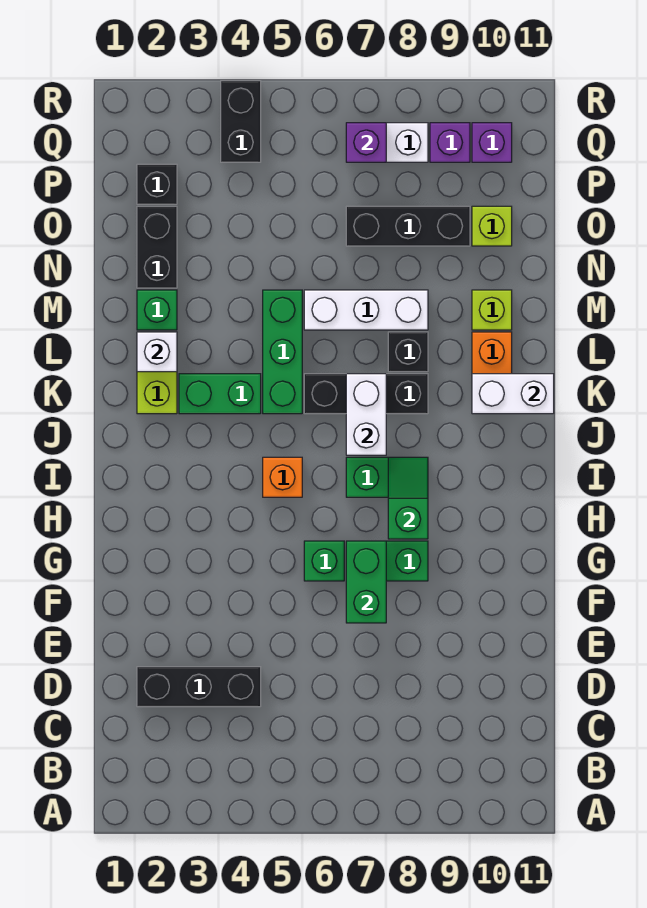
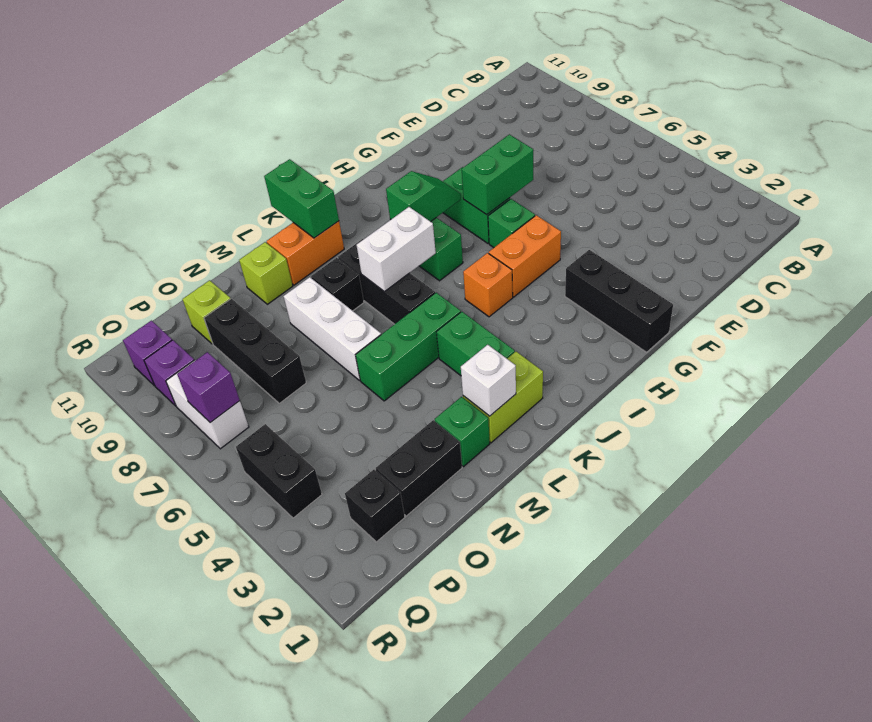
black 1x3 brick [137,667,261,707] -> black 1x3 brick moved to [565,250,673,352]
none -> orange 1x2 brick [489,215,561,297]
green 1x2 slope [388,457,428,539] -> green 1x2 slope turned to [386,171,461,222]
white 1x2 brick [472,374,554,414] -> green 1x2 brick [264,159,339,238]
black 1x2 brick [221,81,261,162] -> black 1x2 brick turned to [236,424,322,518]

